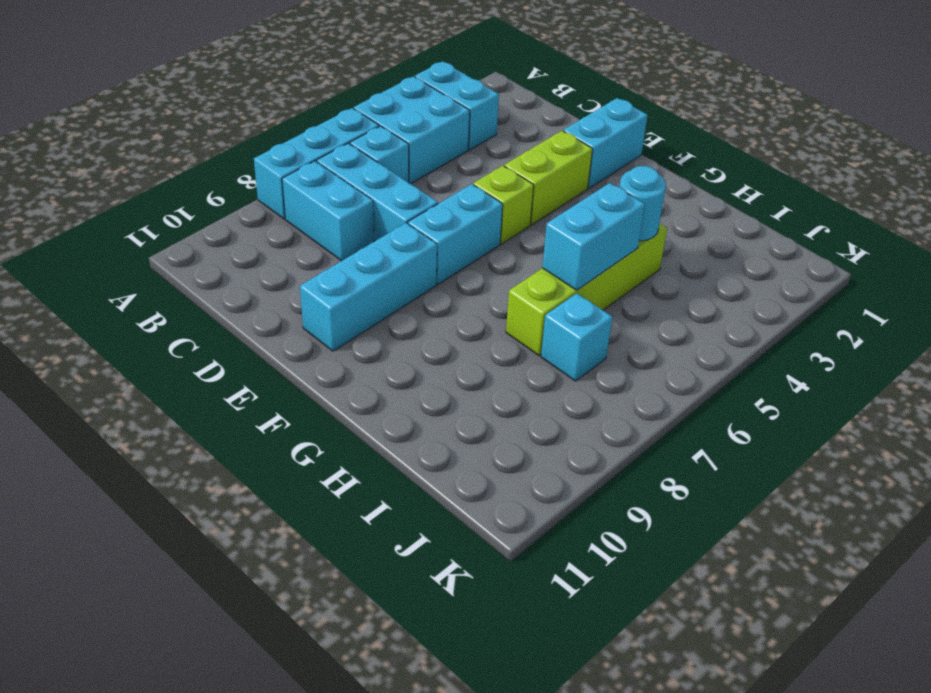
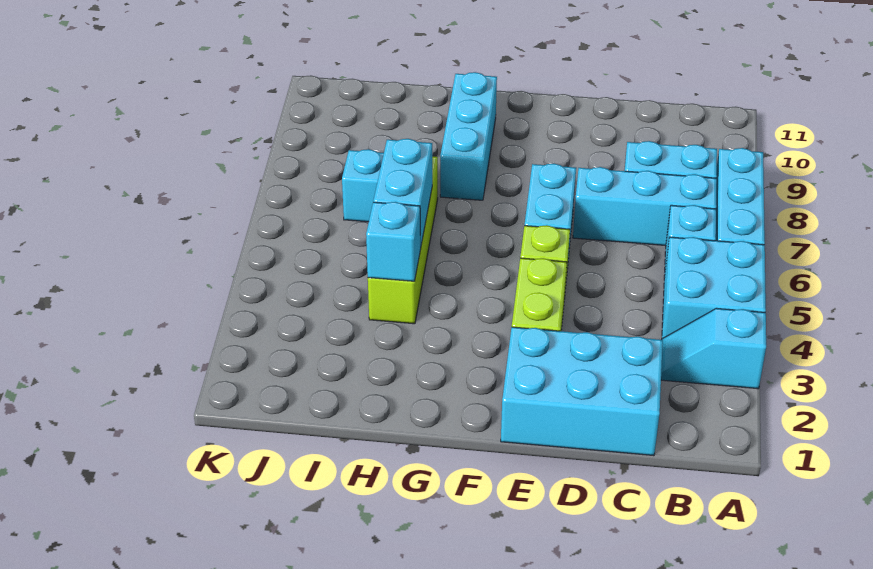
cyan 1x2 brick [415,61,499,150] -> cyan 1x2 slope [661,308,766,389]
cyan 1x2 brick [563,98,648,188] -> cyan 2x3 brick [501,327,663,456]
cyan 1x3 brick [300,223,437,351] -> cyan 1x3 brick moved to [440,72,497,200]
cyan 1x1 round brick [620,166,666,241] -> cyan 1x1 brick [366,202,421,281]

